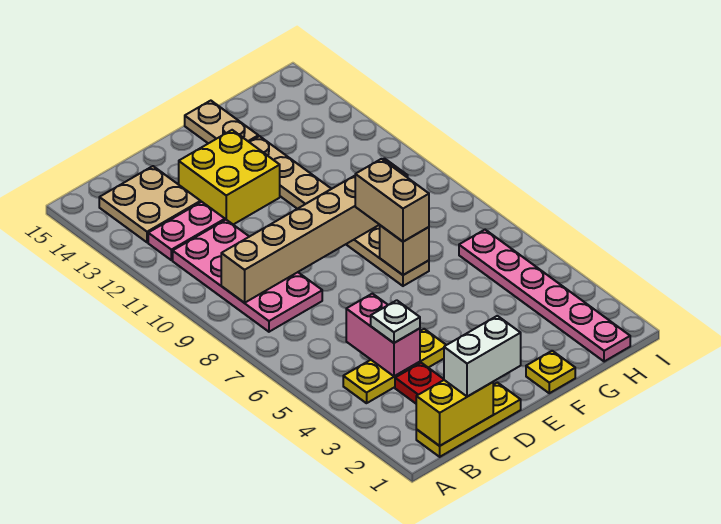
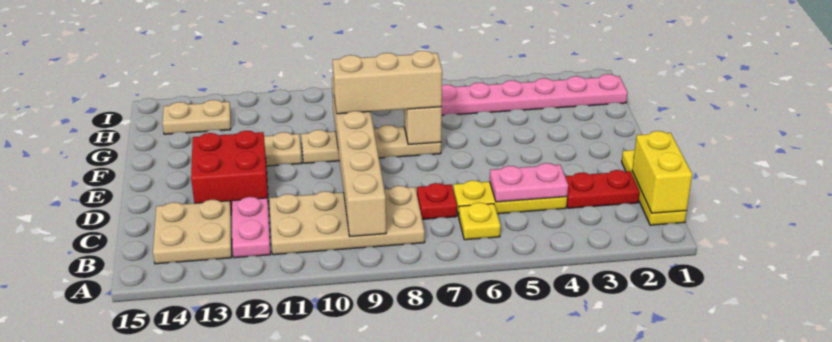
yellow 1x3 plate [343,329,446,403] -> yellow 1x3 plate turned to [453,180,567,216]
pink 2x4 plate [173,220,322,332] -> tan 2x4 plate [269,186,425,255]
white 1x2 brick [444,316,521,397] -> none
pink 1x2 brick [346,294,420,376] -> pink 1x2 plate [490,163,568,202]
white 1x1 plate [371,300,420,343] -> none
none -> red 1x1 plate [417,183,457,219]
yellow 2x2 brick [179,130,280,225] -> red 2x2 brick [191,130,268,211]
yellow 1x1 plate [526,351,575,393] -> yellow 1x1 plate moved to [459,202,501,240]
tan 1x2 brick [355,159,429,242] -> tan 1x3 brick [333,51,442,114]
tan 1x2 plate [185,101,258,143] -> tan 1x2 plate moved to [163,100,231,134]

